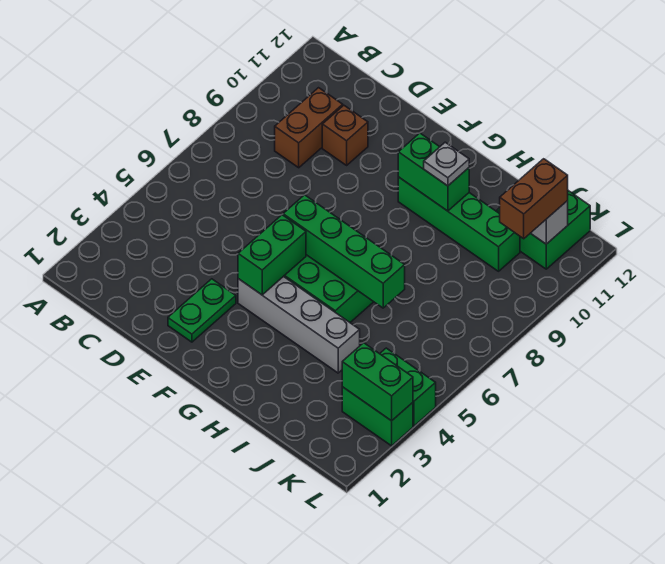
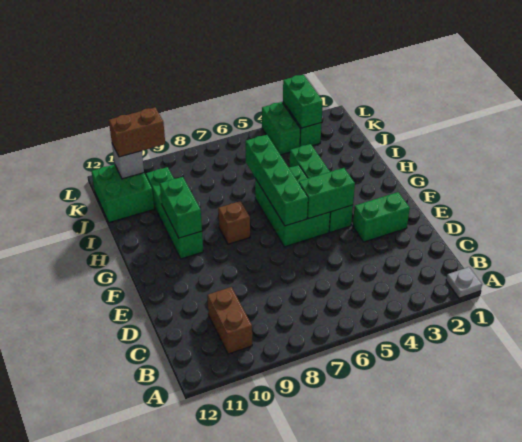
brown 1x2 brick [275,88,343,168] -> brown 1x2 brick turned to [207,287,252,354]
brown 1x1 brick [322,105,368,165] -> brown 1x1 brick moved to [218,201,250,244]
green 1x2 plate [168,279,236,342] -> green 1x2 brick [353,192,410,242]
grey 1x4 brick [238,276,360,373] -> green 1x4 brick [290,144,353,232]
grey 1x1 plate [424,142,469,186] -> grey 1x1 plate moved to [446,267,482,298]

